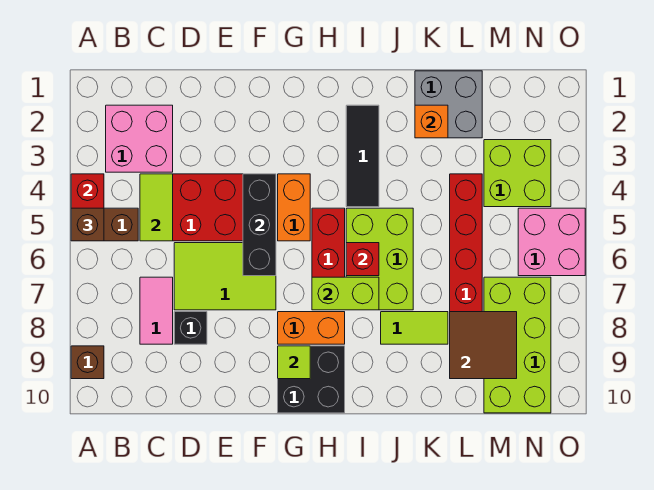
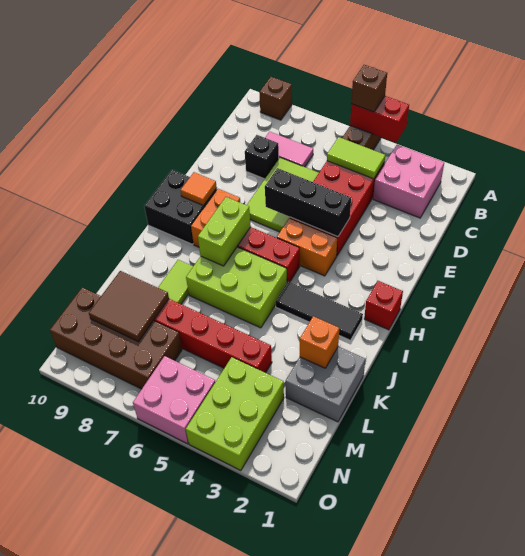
lime 1x1 tile [278,346,310,379] -> orange 1x1 tile [181,172,217,206]
red 1x1 brick [346,243,379,276] -> red 1x1 brick moved to [364,281,403,330]
lime 2x2 brick [484,140,551,207] -> lime 2x3 brick [186,357,284,471]
lime 2x4 brick [484,277,551,413] -> brown 2x4 brick [50,287,182,389]

